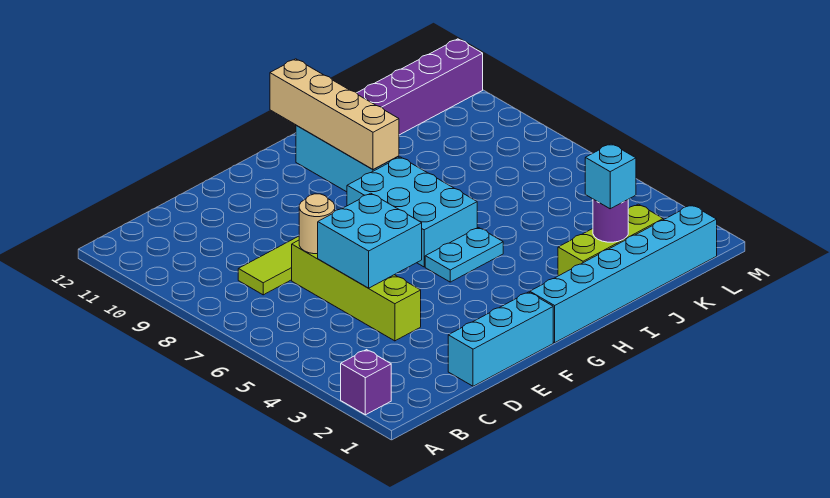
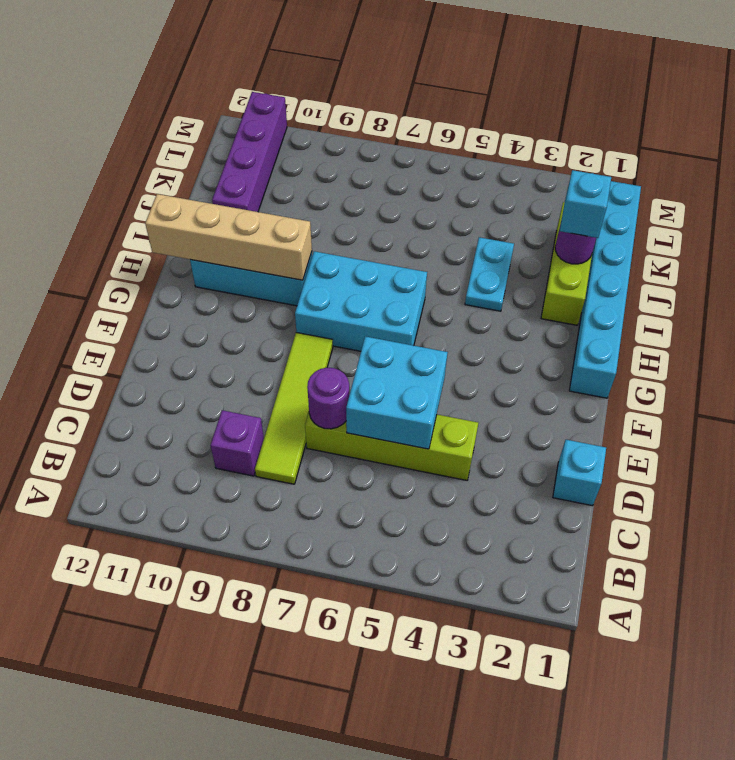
purple 1x1 brick [341,350,391,415] -> purple 1x1 brick moved to [211,410,264,476]
cyan 1x3 brick [448,292,553,386] -> cyan 1x1 brick [553,440,606,506]
tan 1x1 round brick [299,194,335,254] -> purple 1x1 round brick [307,368,349,429]
cyan 1x2 plate [425,228,503,282] -> cyan 1x2 plate moved to [465,237,514,311]

